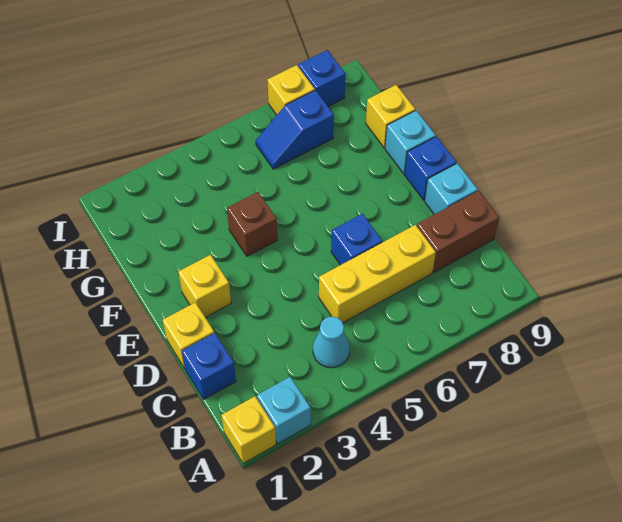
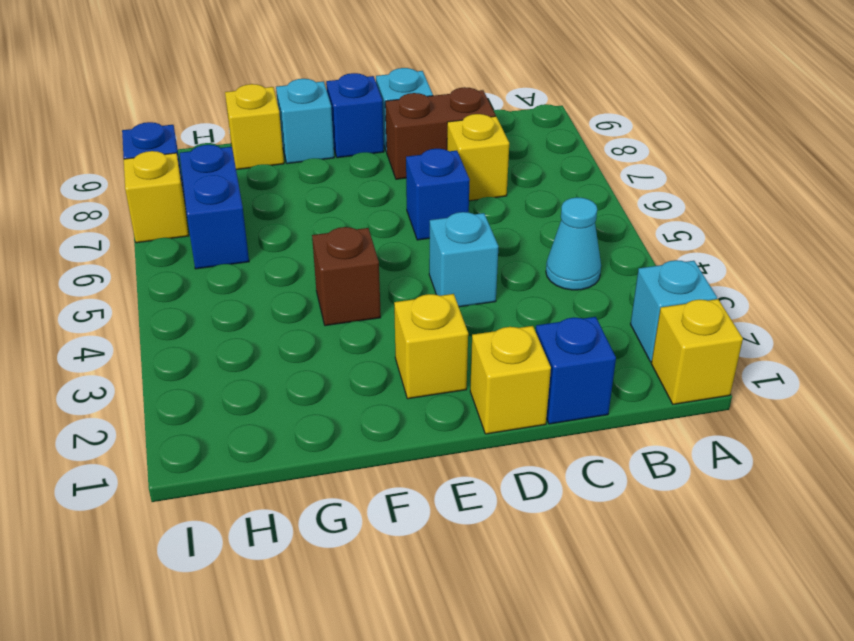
yellow 1x3 brick [319,225,436,322] -> yellow 1x1 brick [447,114,509,201]
brown 1x2 brick [417,191,499,272] -> brown 1x2 brick turned to [385,87,496,179]
none -> cyan 1x1 brick [429,212,498,307]
blue 1x2 slope [256,90,334,169] -> blue 1x2 brick [180,145,249,269]

